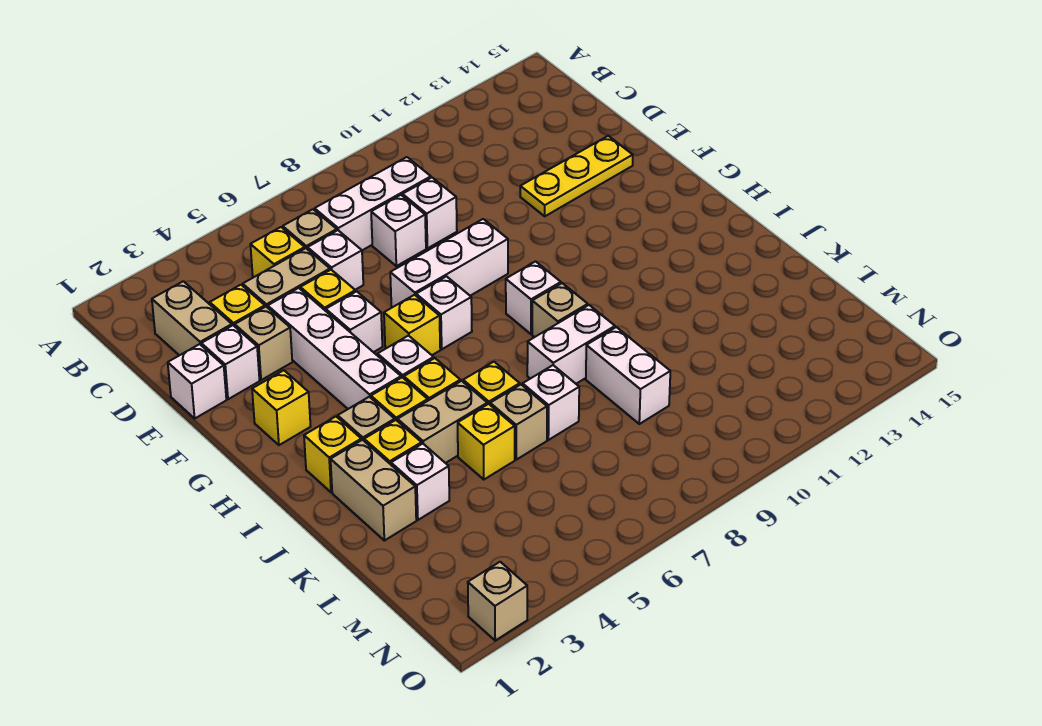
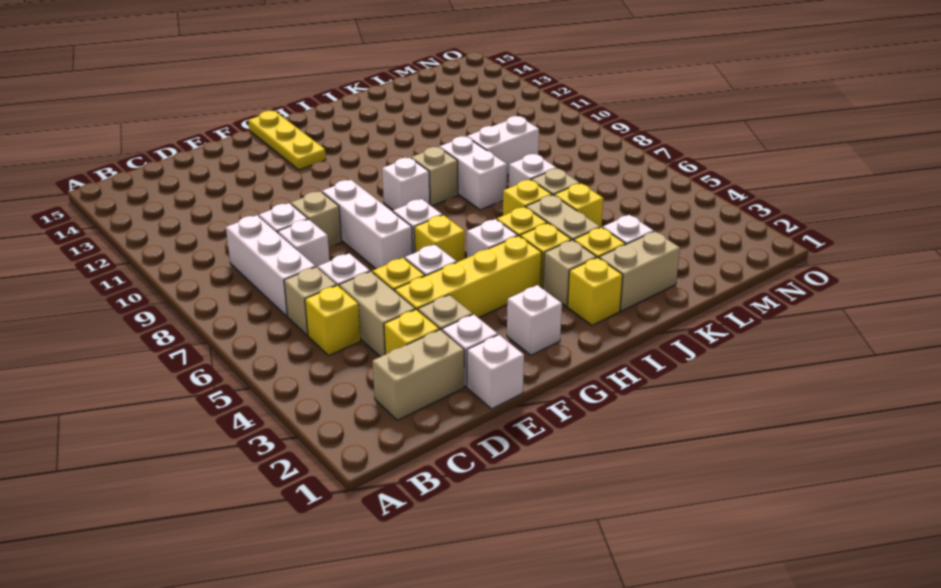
white 1x4 brick [268,288,401,409] -> yellow 1x4 brick [395,236,542,318]
yellow 1x3 plate [520,136,633,216] -> yellow 1x3 plate moved to [248,111,326,170]
yellow 1x1 brick [252,370,311,445] -> white 1x1 brick [507,285,562,355]
tan 1x1 brick [468,562,527,641] -> tan 1x1 brick moved to [291,191,342,247]

